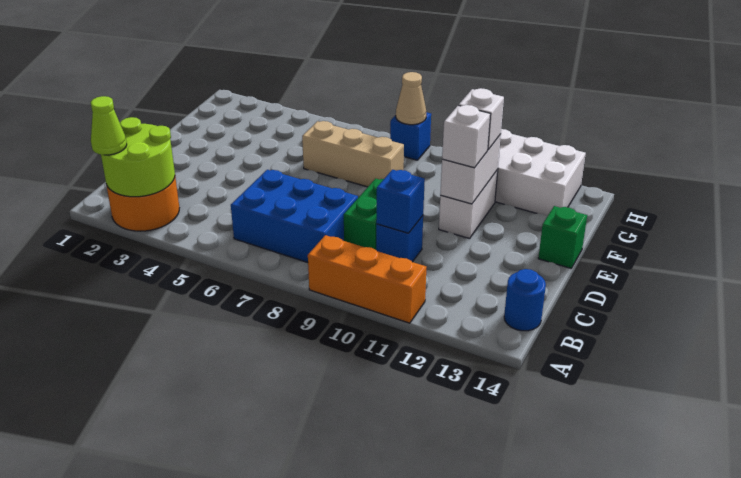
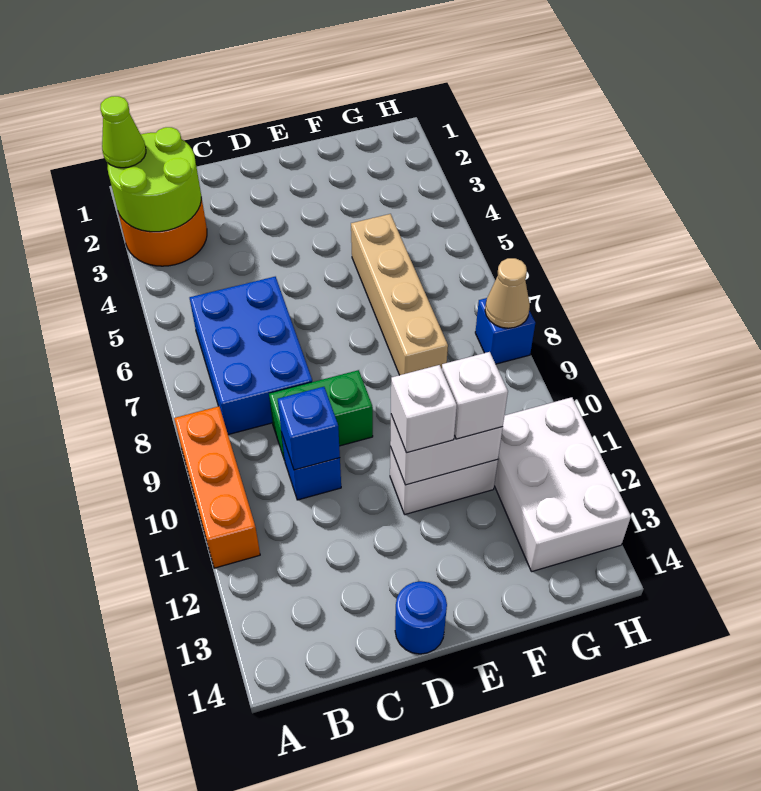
blue 1x1 round brick [504,269,546,331] -> blue 1x1 round brick moved to [395,581,447,654]
green 1x1 brick [538,206,587,268] -> none
tan 1x3 brick [302,121,404,187] -> tan 1x4 brick [351,214,448,375]

